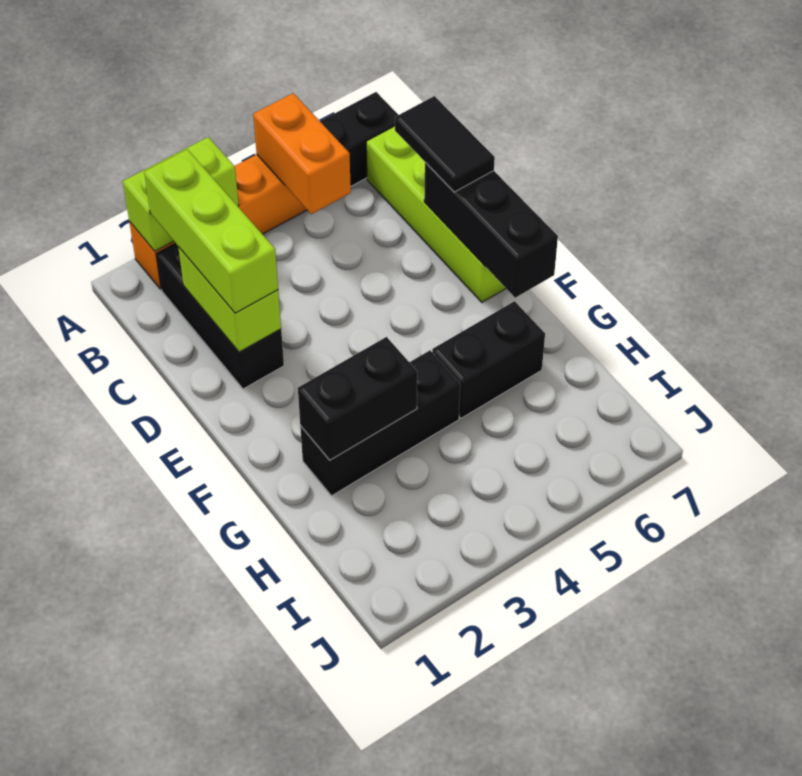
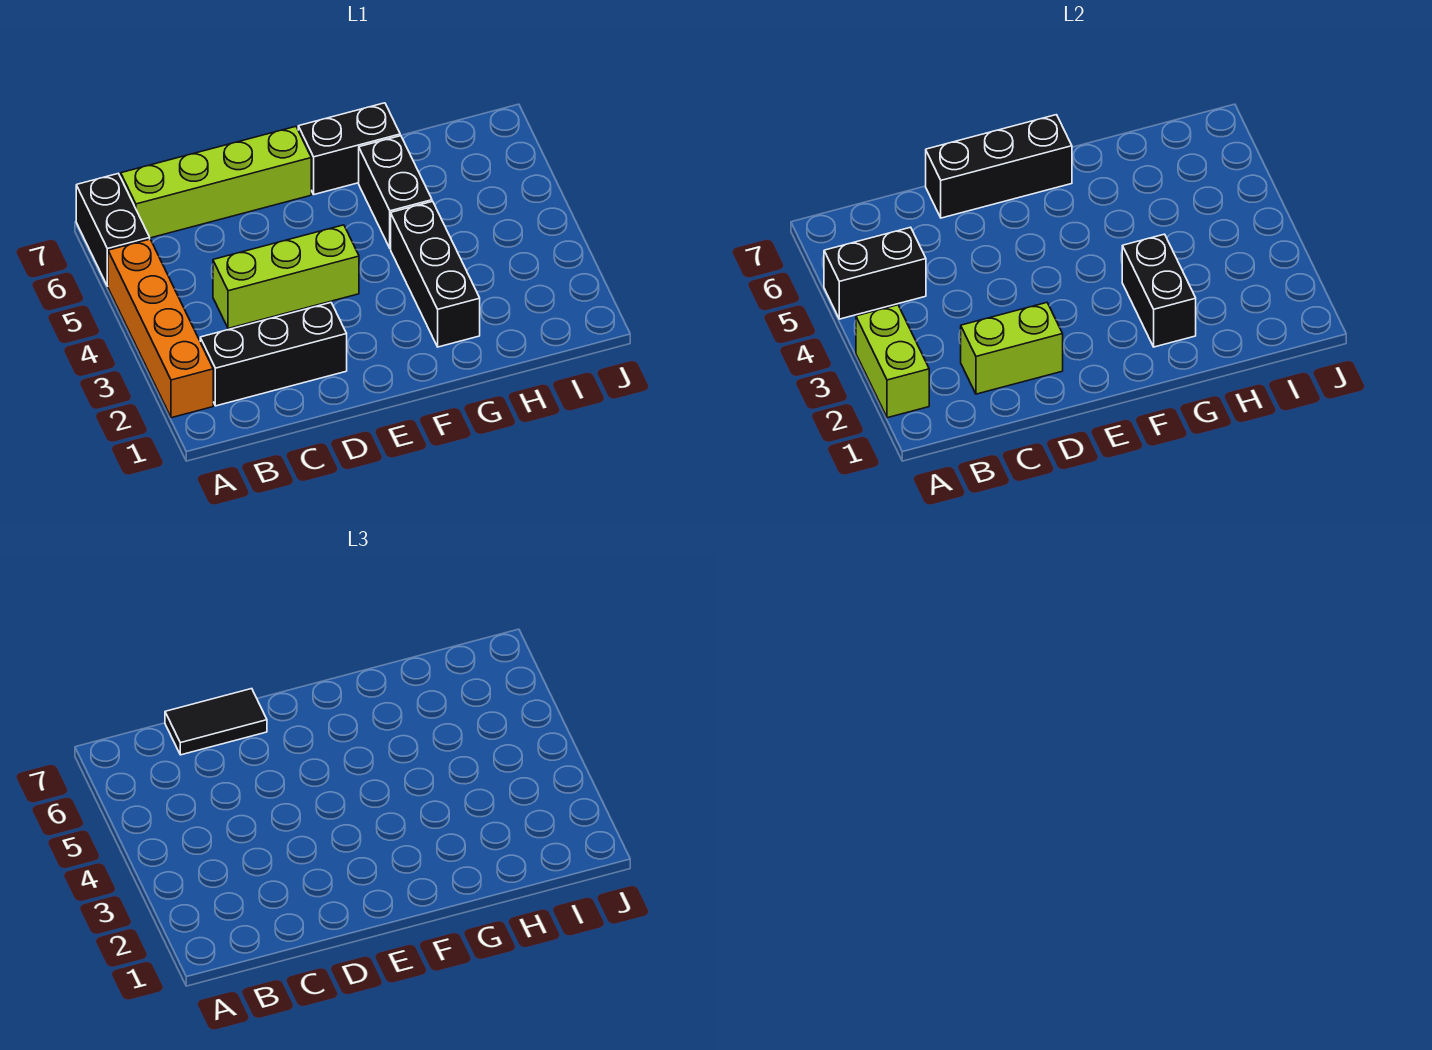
orange 1x2 brick [253,93,351,214] -> black 1x2 brick [824,227,926,319]
lime 1x3 brick [144,149,278,313] -> lime 1x3 brick moved to [213,225,359,328]
none -> black 1x2 brick [298,103,400,194]

